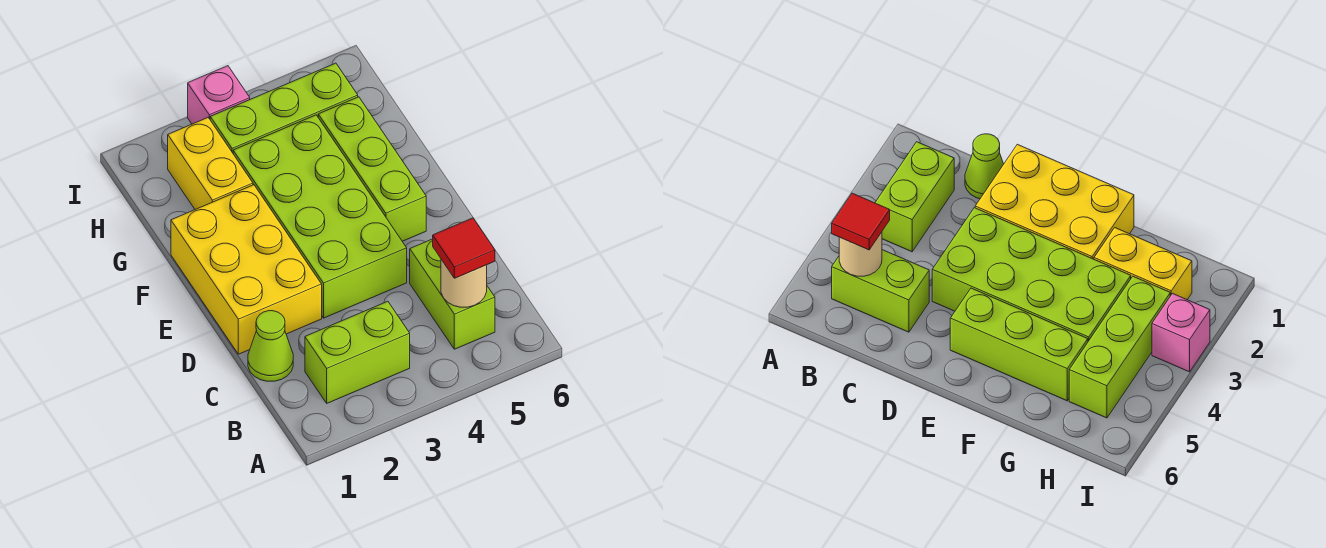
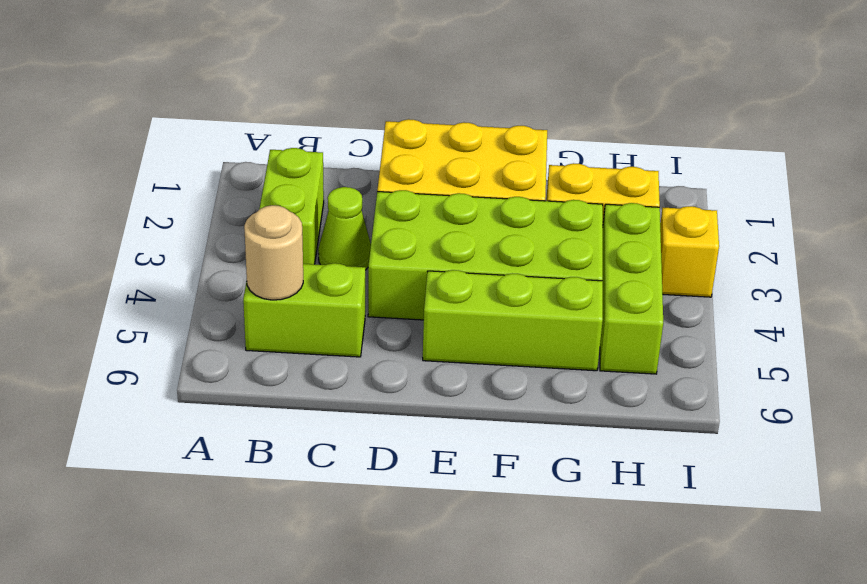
red 1x1 tile [433,218,495,278] -> none
lime 1x1 cone [248,311,293,381] -> lime 1x1 cone moved to [318,187,371,270]
pink 1x1 brick [188,66,250,124] -> yellow 1x1 brick [660,206,719,297]

